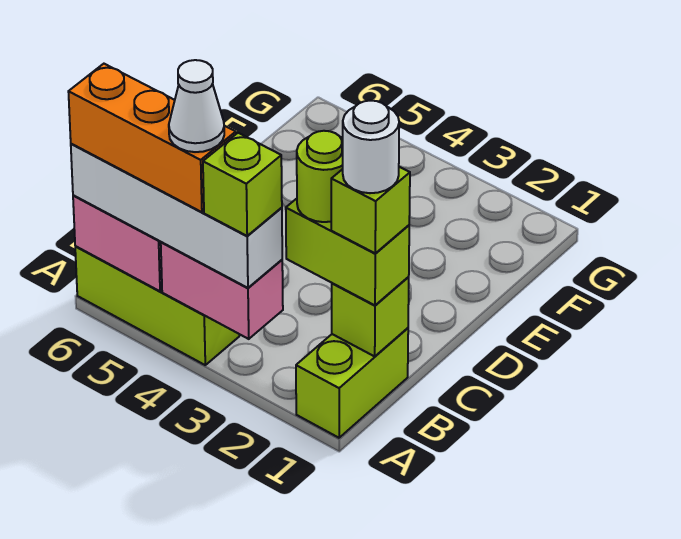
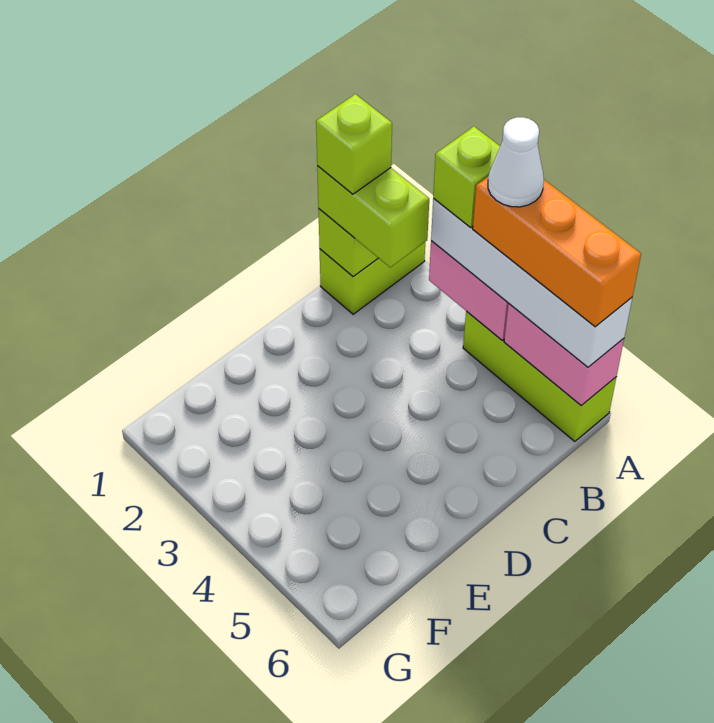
white 1x1 round brick [343,101,399,193] -> none
lime 1x1 round brick [297,131,343,222] -> none

